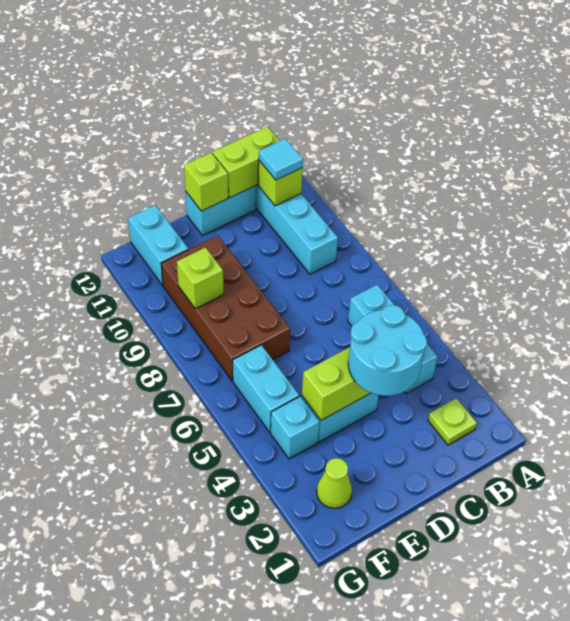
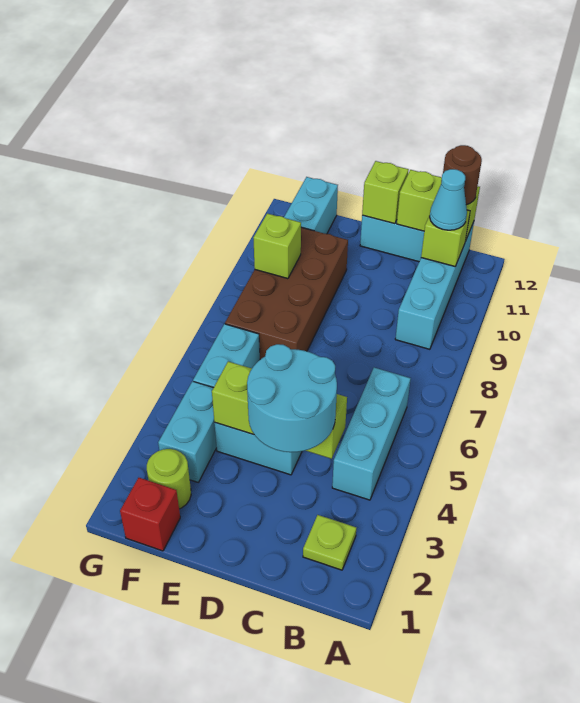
cyan 1x1 tile [259,139,303,180] -> cyan 1x1 cone [430,169,467,230]
none -> brown 1x1 round brick [443,145,482,205]
none -> red 1x1 brick [120,478,180,551]
lime 1x1 cone [317,458,352,508] -> lime 1x1 round brick [147,449,191,509]
cyan 1x1 brick [271,397,319,459] -> cyan 1x2 brick [158,381,217,482]

